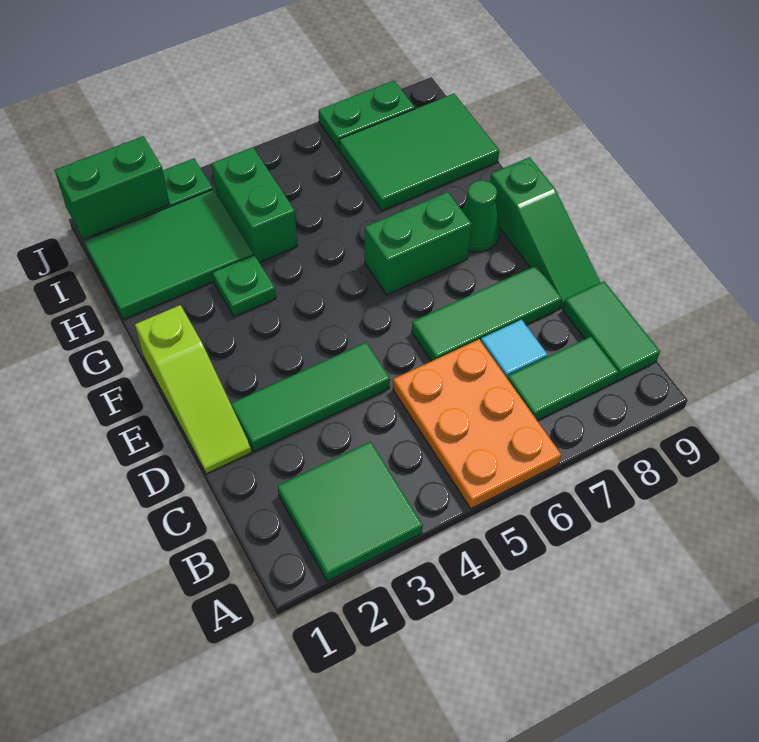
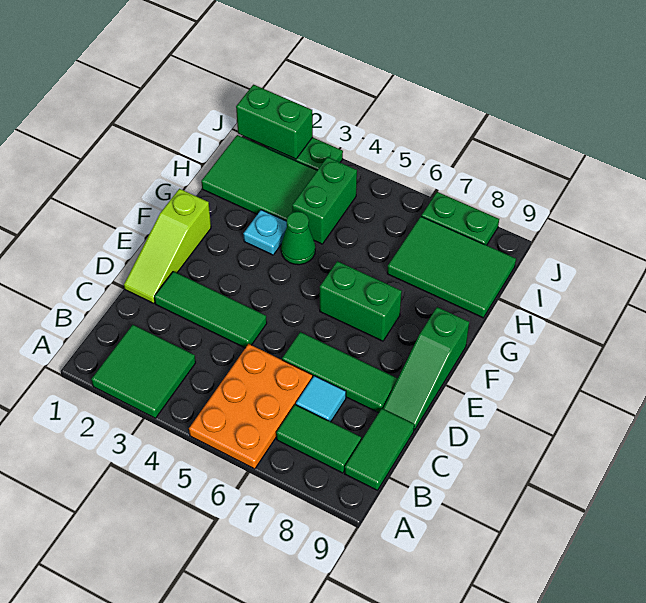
green 1x1 cone [462,180,500,252] -> green 1x1 cone moved to [281,212,315,265]
green 1x1 plate [213,255,276,317] -> cyan 1x1 plate [243,210,287,255]

